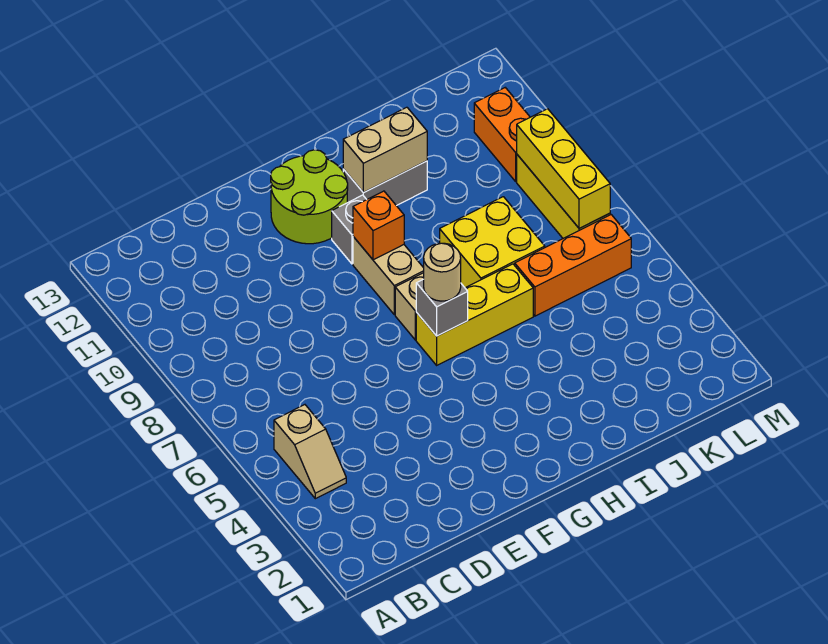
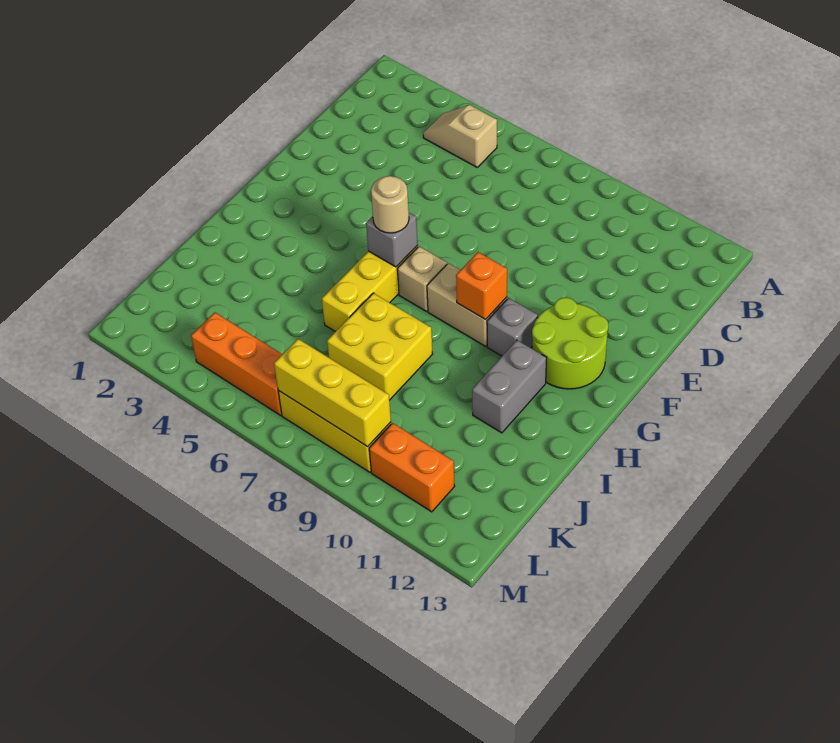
tan 1x2 brick [343,107,427,193] -> none
orange 1x3 brick [515,215,631,316] -> orange 1x3 brick turned to [191,312,282,415]

